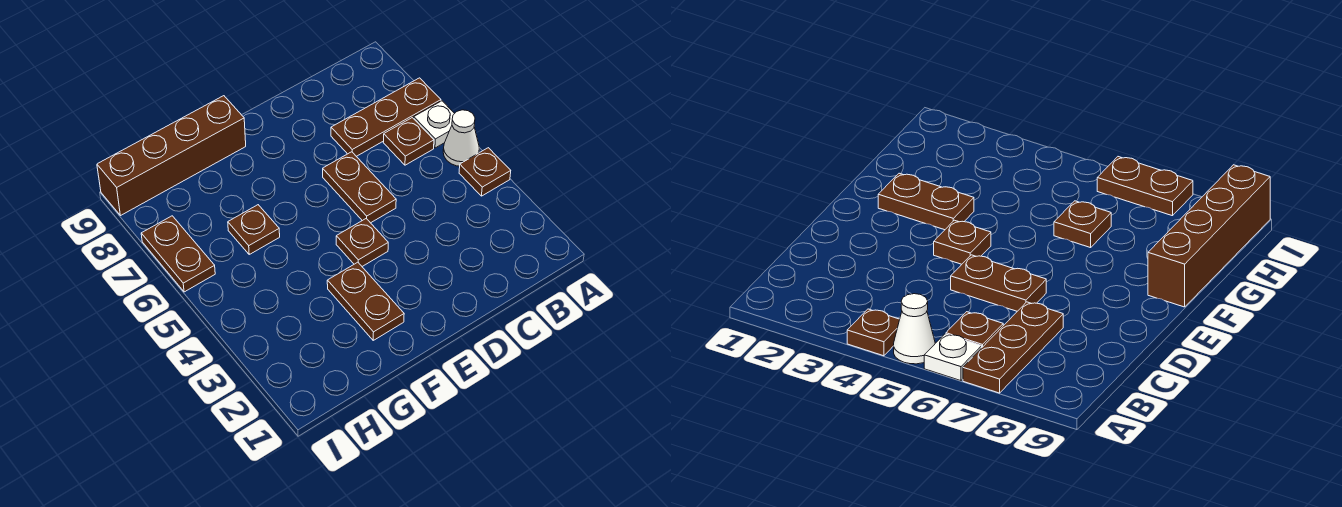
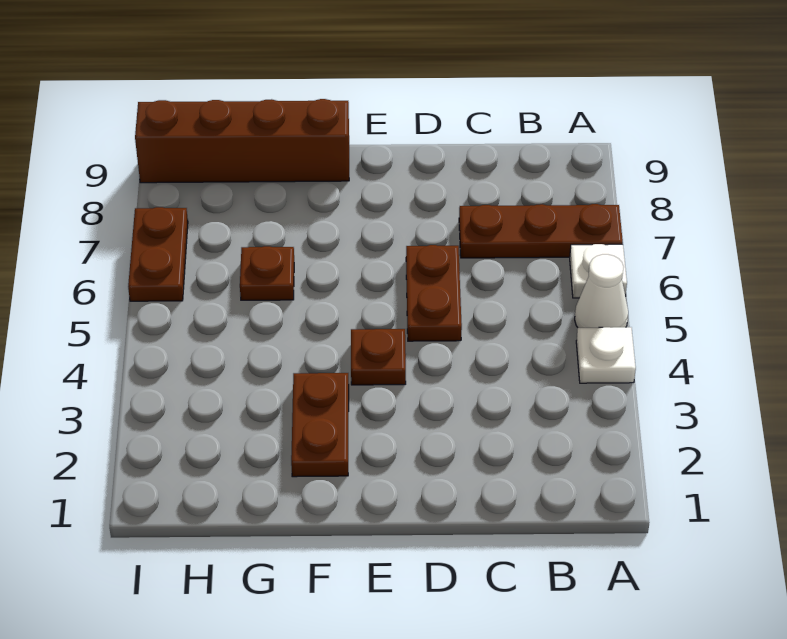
brown 1x1 plate [459,148,511,196] -> white 1x1 plate [576,327,636,383]
brown 1x1 plate [383,118,434,165] -> none

